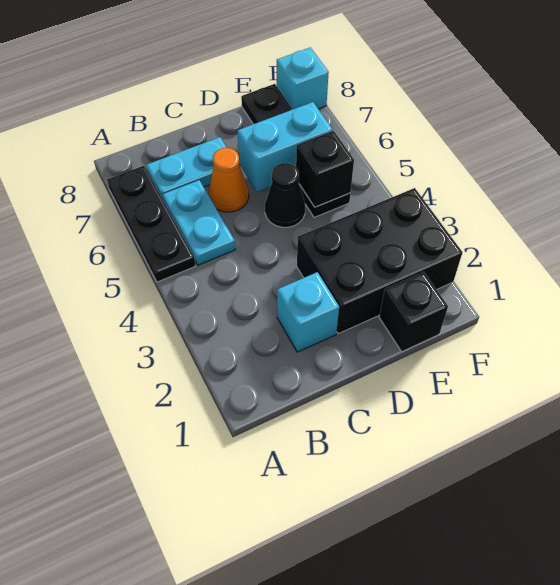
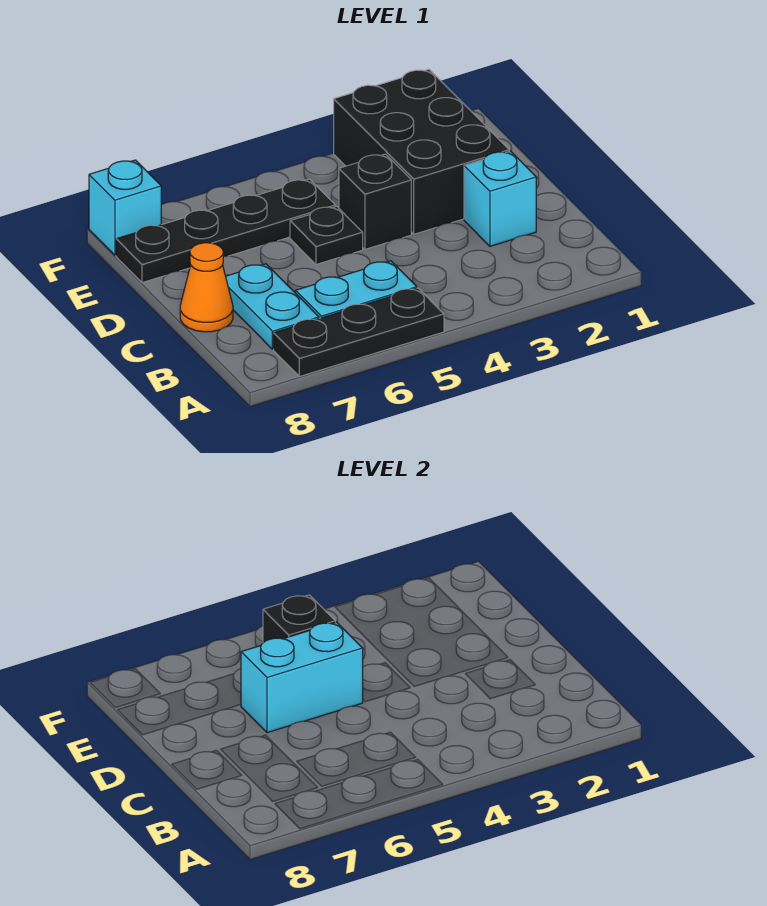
orange 1x1 cone [209,148,249,212] -> orange 1x1 cone moved to [180,243,233,332]
black 1x1 cone [265,163,305,227] -> black 1x1 plate [290,206,363,264]
cyan 1x2 brick [238,102,333,192] -> cyan 1x2 brick turned to [241,622,363,733]
black 1x1 brick [379,272,448,352] -> black 1x1 brick moved to [339,154,411,249]

